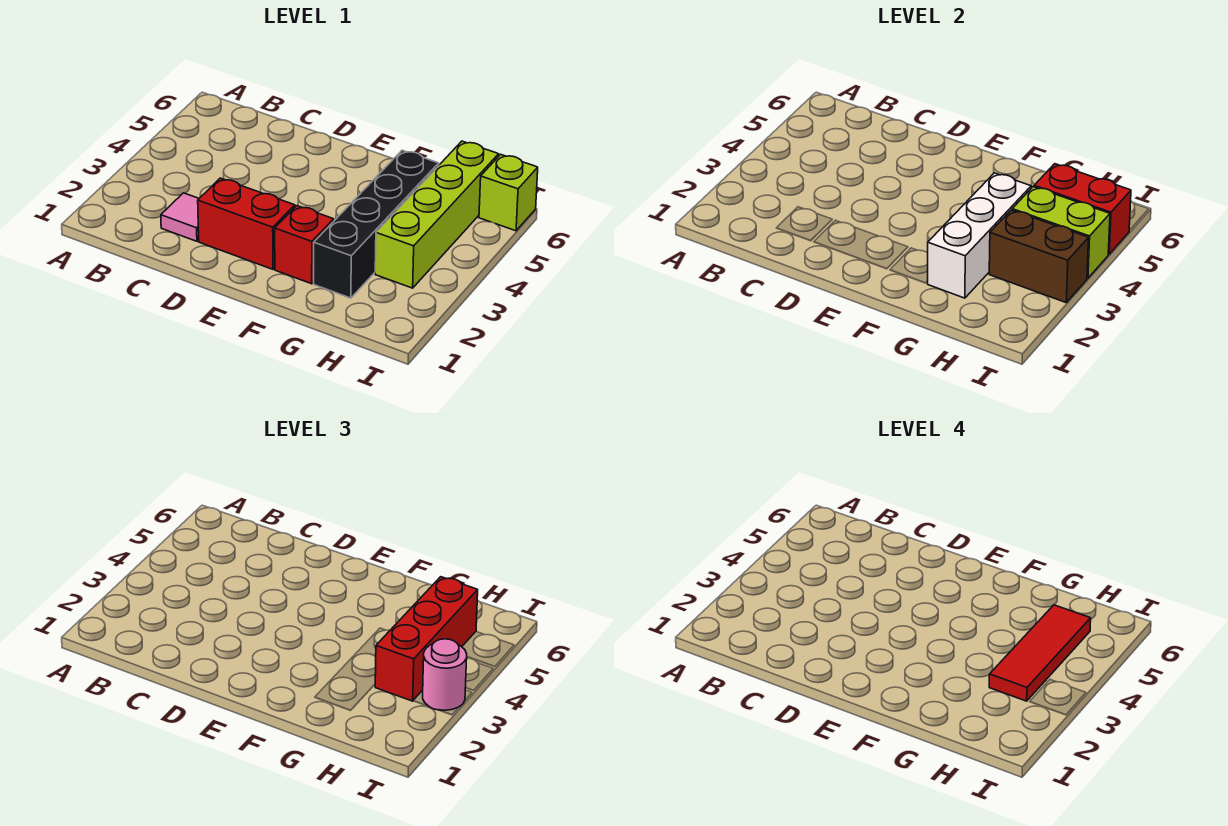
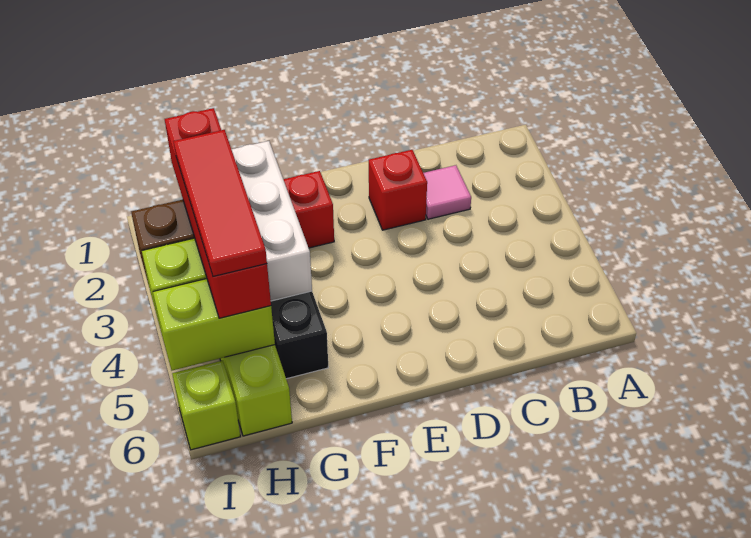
red 1x2 brick [198,178,295,269] -> red 1x1 brick [369,150,427,230]
red 1x3 brick [375,577,478,701] -> red 1x4 brick [165,108,271,318]
red 1x2 brick [1034,164,1131,254] -> lime 1x2 brick [153,279,275,370]
pink 1x1 round brick [423,639,467,710] -> none

